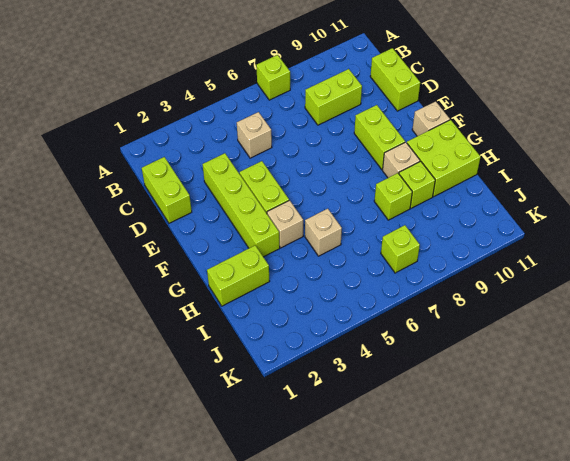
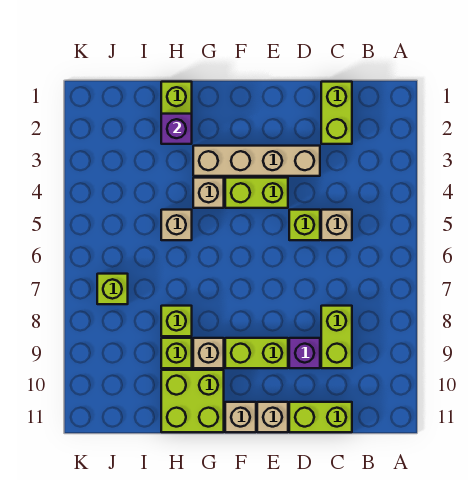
lime 1x1 brick [256,55,290,100] -> lime 1x1 brick moved to [289,210,320,240]
lime 1x2 brick [142,157,192,223] -> lime 1x2 brick turned to [321,82,352,144]
lime 1x4 brick [203,153,280,257] -> tan 1x4 brick [193,146,320,176]
none -> purple 1x1 brick [289,338,320,368]
none -> tan 1x1 brick [257,402,288,432]
none -> purple 1x1 brick [161,114,192,144]

